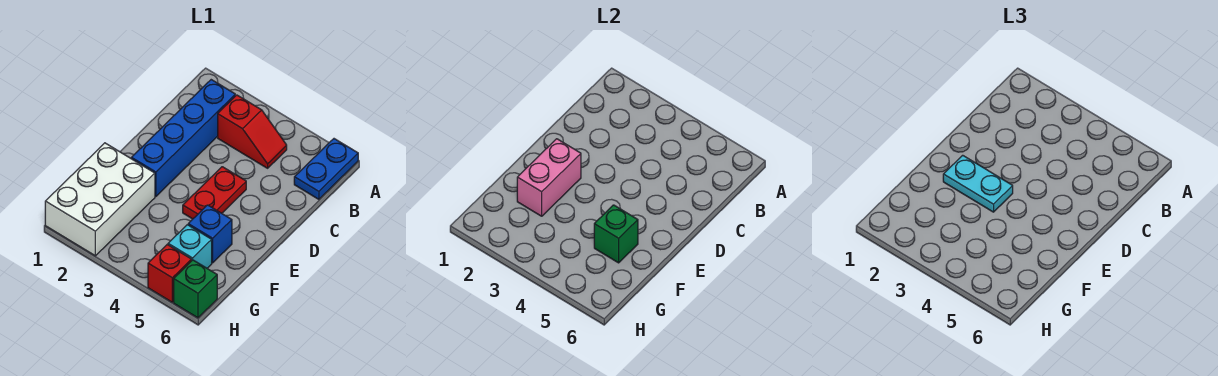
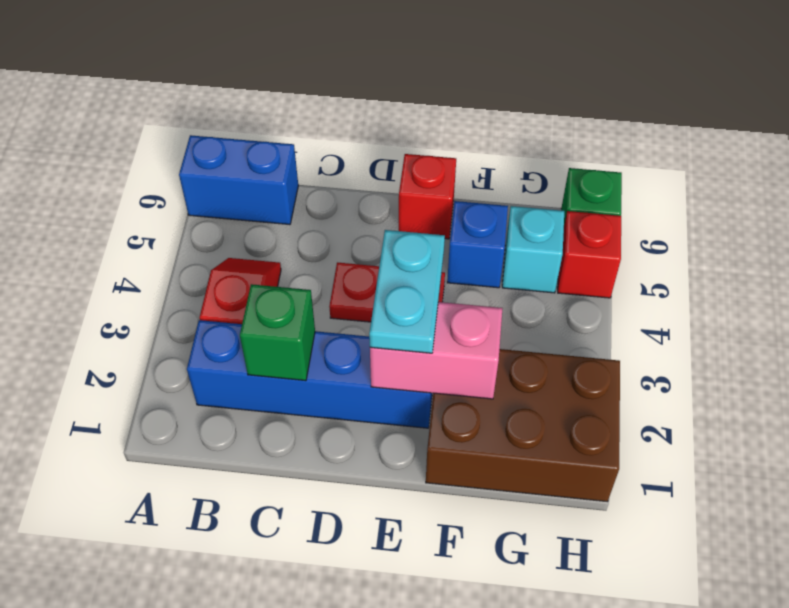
blue 1x2 plate [294,139,358,199] -> blue 1x2 brick [179,135,298,225]
none -> red 1x1 brick [399,154,456,239]
white 2x3 brick [45,143,155,256] -> brown 2x3 brick [426,349,620,502]
green 1x1 brick [594,205,638,263] -> green 1x1 brick moved to [240,284,315,381]

